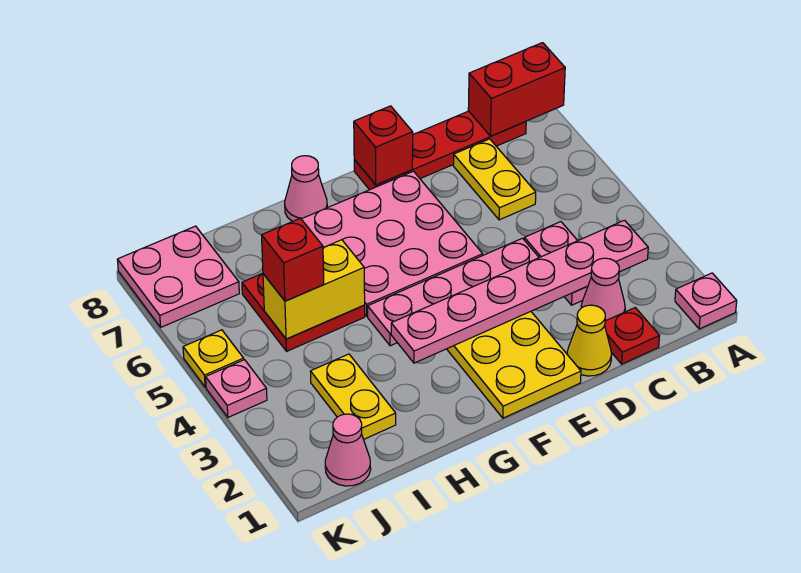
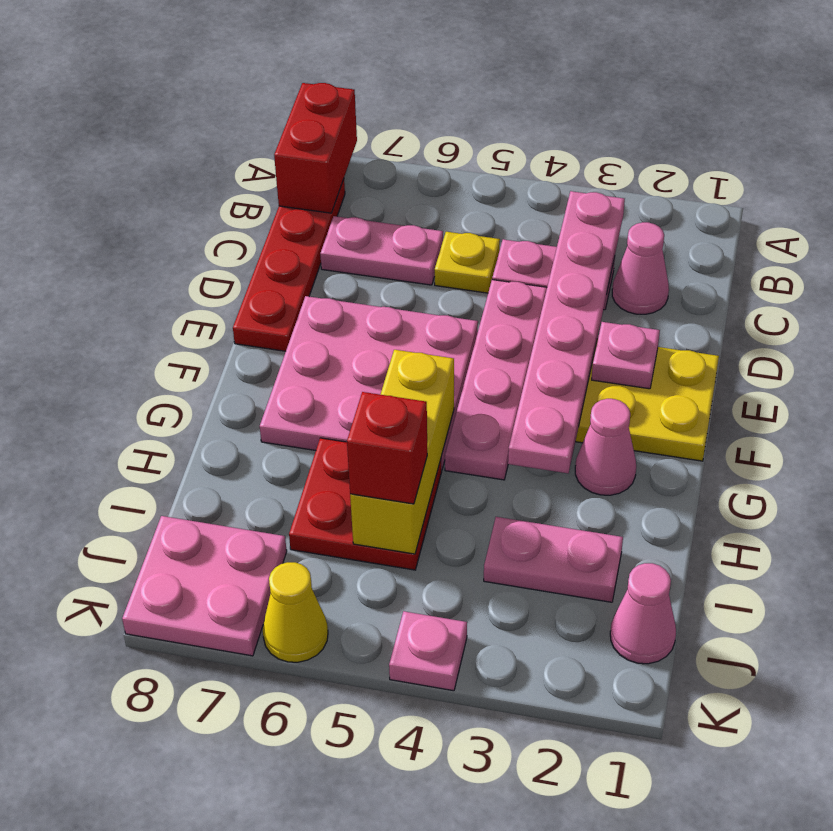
pink 1x1 plate [675,273,737,329] -> pink 1x1 plate moved to [592,322,660,389]
red 1x1 plate [605,308,659,364] -> none
yellow 1x2 plate [453,139,536,220] -> pink 1x2 plate [320,216,443,285]
yellow 1x1 cone [567,305,612,376] -> yellow 1x1 cone moved to [263,562,328,662]
red 1x1 brick [354,106,413,185] -> none
pink 1x1 cone [285,156,327,221] -> pink 1x1 cone moved to [575,399,636,495]
yellow 1x2 brick [263,240,365,339] -> yellow 1x3 brick [350,350,454,554]
yellow 1x2 plate [310,354,396,439] -> pink 1x2 plate [484,517,623,602]
yellow 1x1 plate [183,330,244,387] -> yellow 1x1 plate moved to [435,232,500,293]

